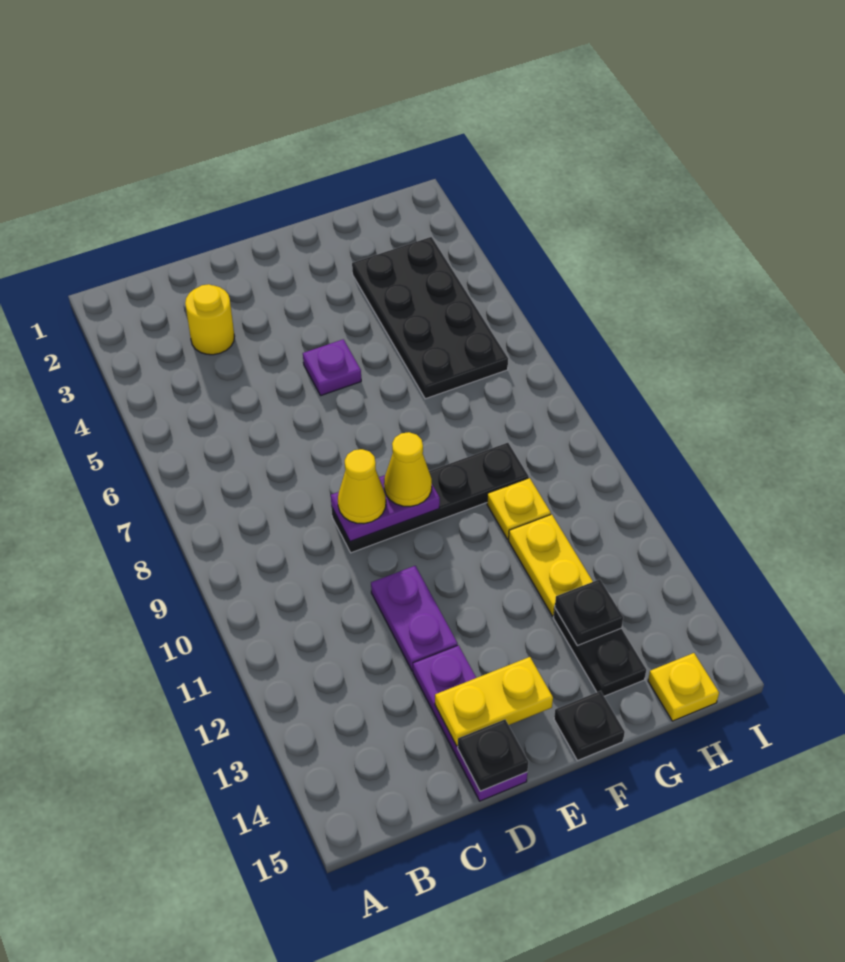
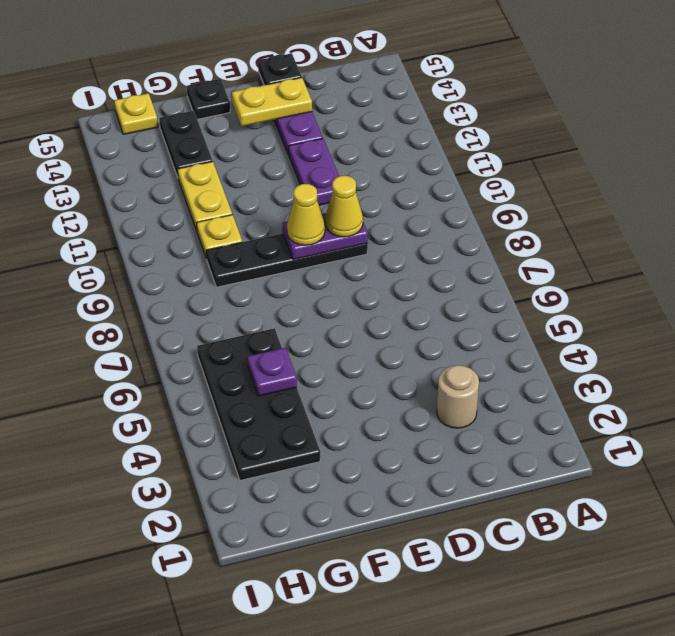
yellow 1x1 round brick [185,284,235,355] -> tan 1x1 round brick [437,365,479,428]
purple 1x1 plate [303,339,361,396] -> purple 1x1 plate moved to [247,348,297,396]
black 1x1 plate [555,579,623,646] -> none

